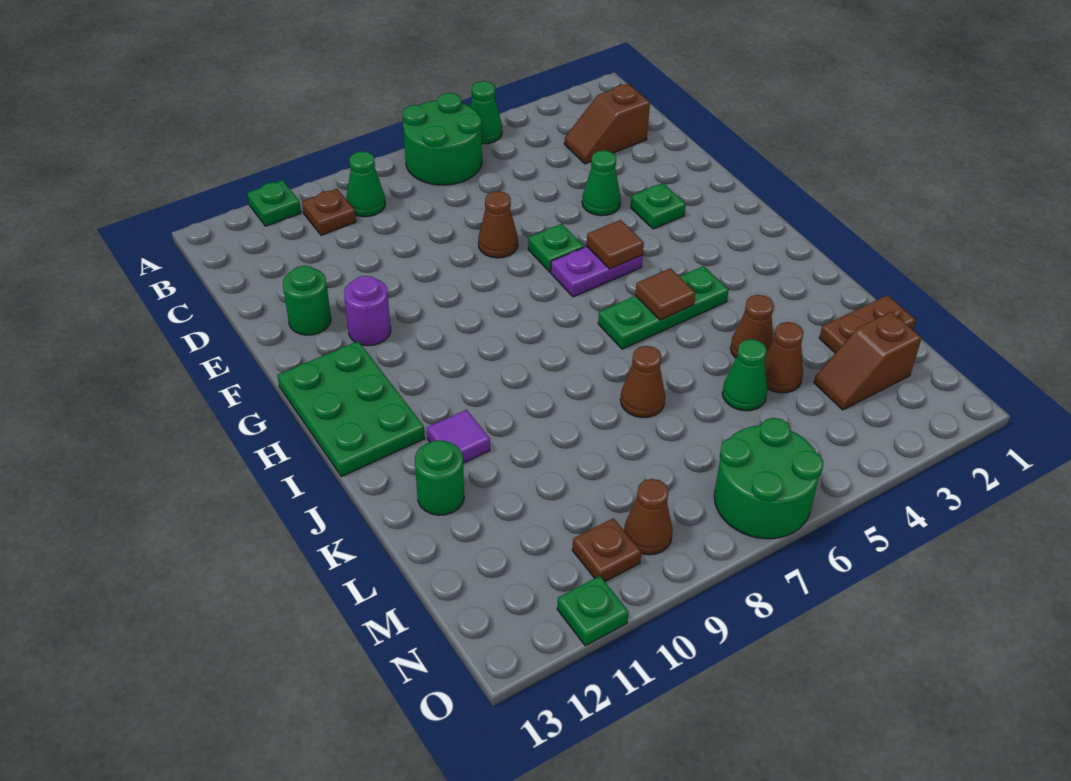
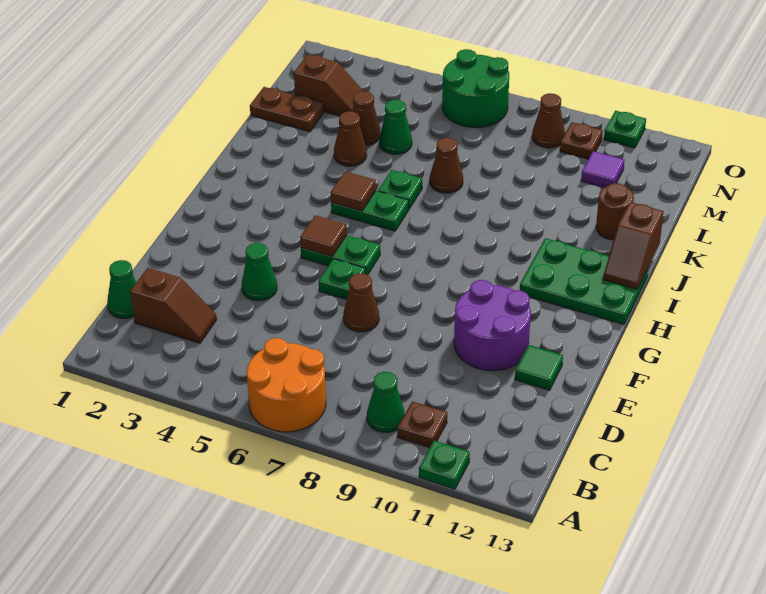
green 1x1 cone [470,81,502,144] -> green 1x1 cone moved to [107,260,136,318]
green 2x2 round brick [403,93,482,185] -> orange 2x2 round brick [247,338,326,432]
green 1x1 round brick [283,266,331,335] -> green 1x1 tile [515,345,563,390]
green 1x1 plate [631,183,686,229] -> green 1x1 plate moved to [378,170,422,209]
purple 1x1 round brick [344,276,391,346] -> purple 2x2 round brick [454,280,531,371]
purple 1x2 plate [551,246,643,297] -> green 1x2 plate [301,235,380,275]
green 2x3 plate [277,341,425,477] -> green 2x3 plate turned to [520,238,648,324]
green 1x3 plate [598,266,729,349] -> green 1x2 plate [331,191,409,231]
none -> brown 1x2 slope [603,202,664,289]
purple 1x1 tile [427,410,490,463] -> purple 1x1 tile moved to [581,151,625,187]
green 1x1 round brick [415,440,464,515] -> brown 1x1 round brick [596,183,634,240]

